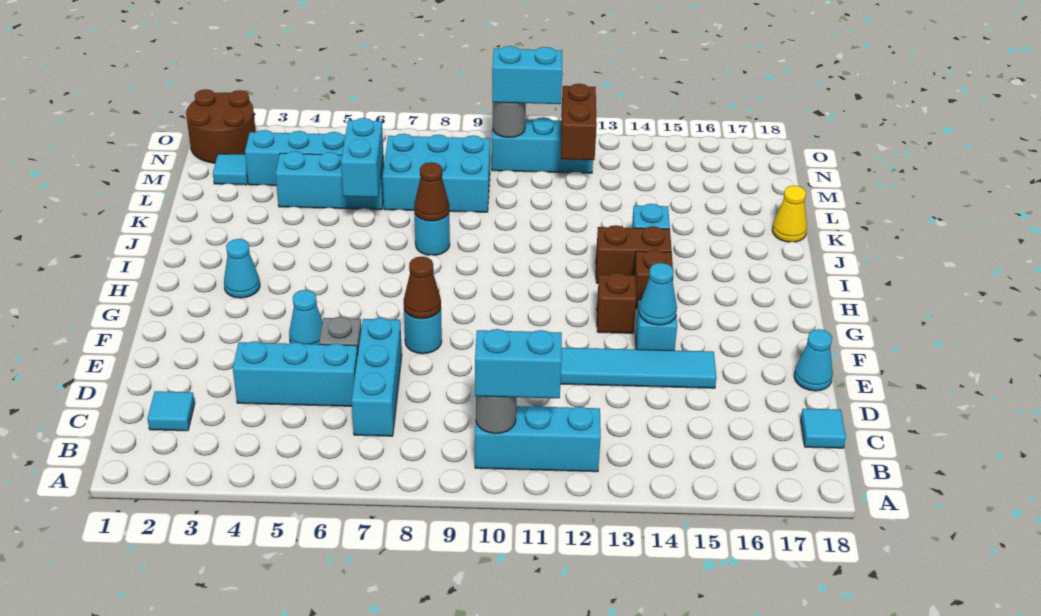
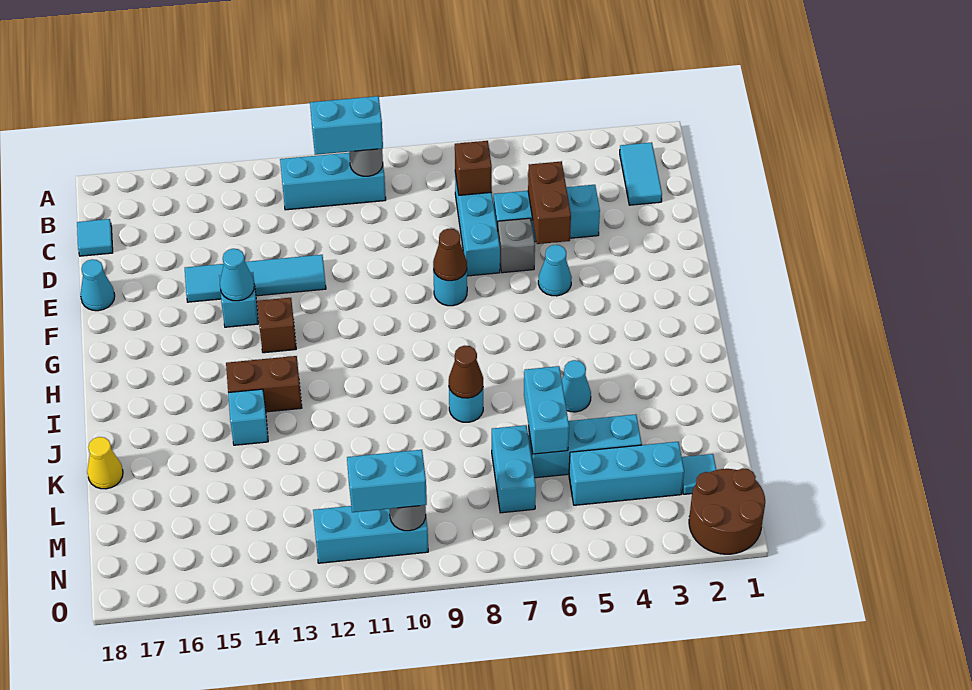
cyan 1x1 tile [147,391,195,431] -> cyan 1x2 tile [620,142,662,205]
cyan 1x1 cone [224,239,260,298] -> cyan 1x1 cone moved to [562,360,591,412]
brown 1x1 brick [634,250,673,308] -> brown 1x1 brick moved to [455,141,492,195]
cyan 2x3 brick [383,134,490,212] -> cyan 1x2 brick [492,425,536,513]
brown 1x2 brick [561,84,597,160] -> brown 1x2 brick moved to [528,161,571,244]

